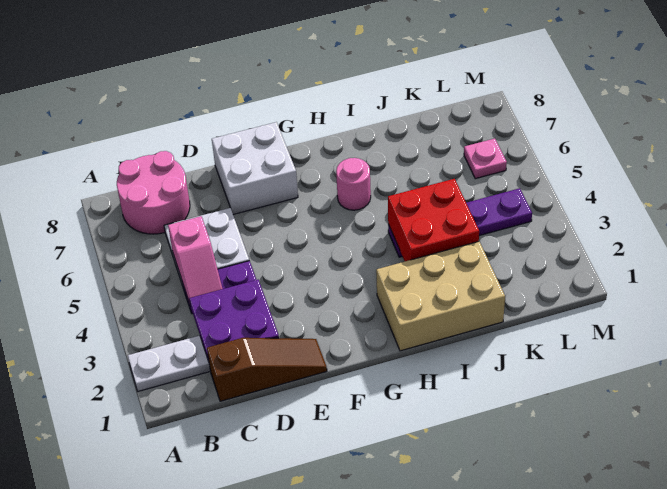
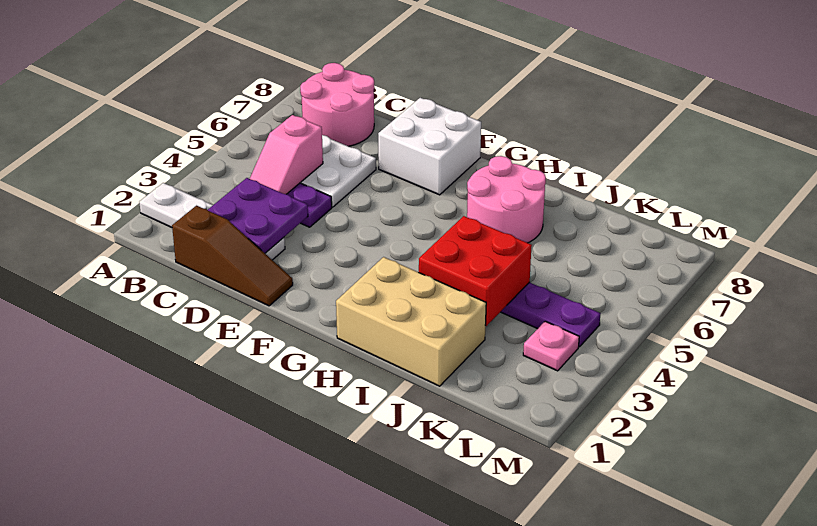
pink 1x1 round brick [336,158,371,210] -> pink 2x2 round brick [467,156,546,243]
pink 1x1 plate [464,139,507,179] -> pink 1x1 plate moved to [523,321,579,371]

